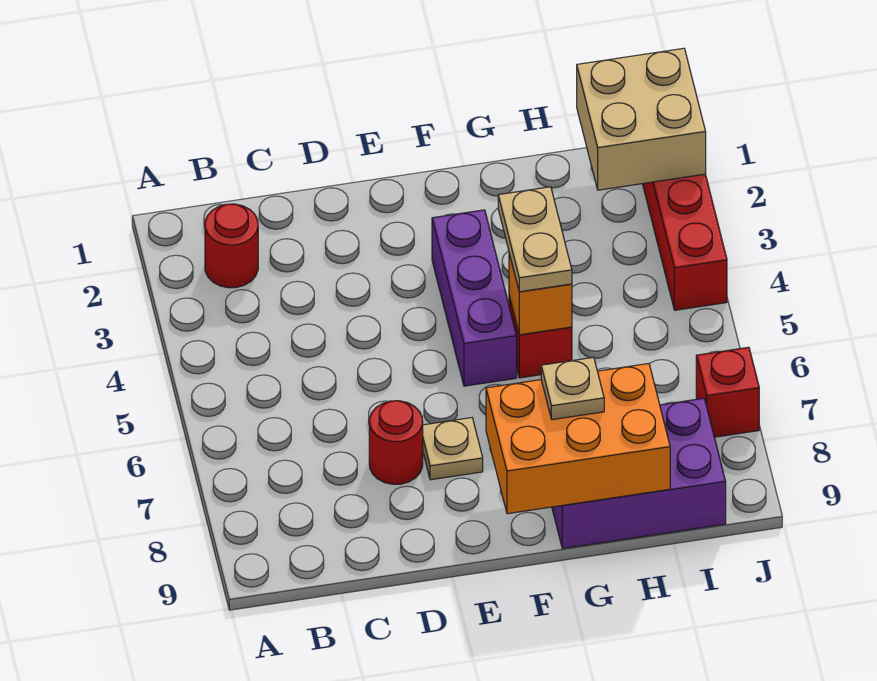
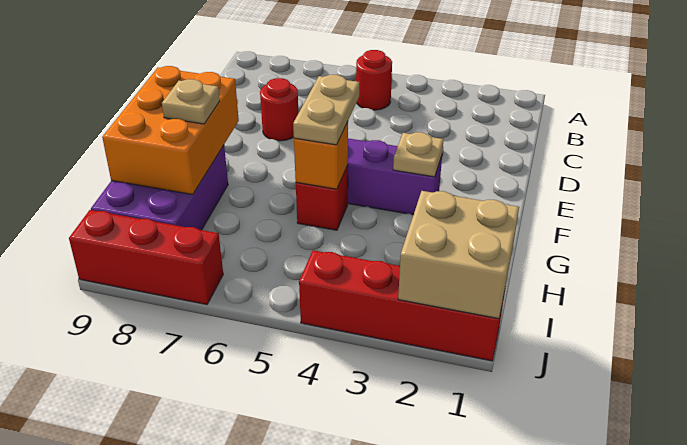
red 1x1 round brick [205,204,258,288] -> red 1x1 round brick moved to [356,50,392,110]
tan 1x1 plate [423,418,483,480] -> tan 1x1 plate moved to [393,132,443,177]
tan 1x2 plate [498,187,572,292] -> tan 1x2 plate turned to [293,75,359,145]
red 1x1 brick [696,347,759,437] -> red 1x3 brick [69,210,223,305]

